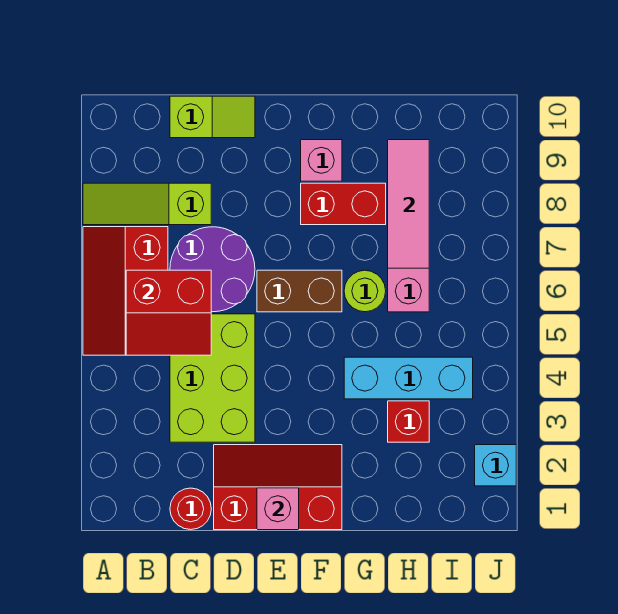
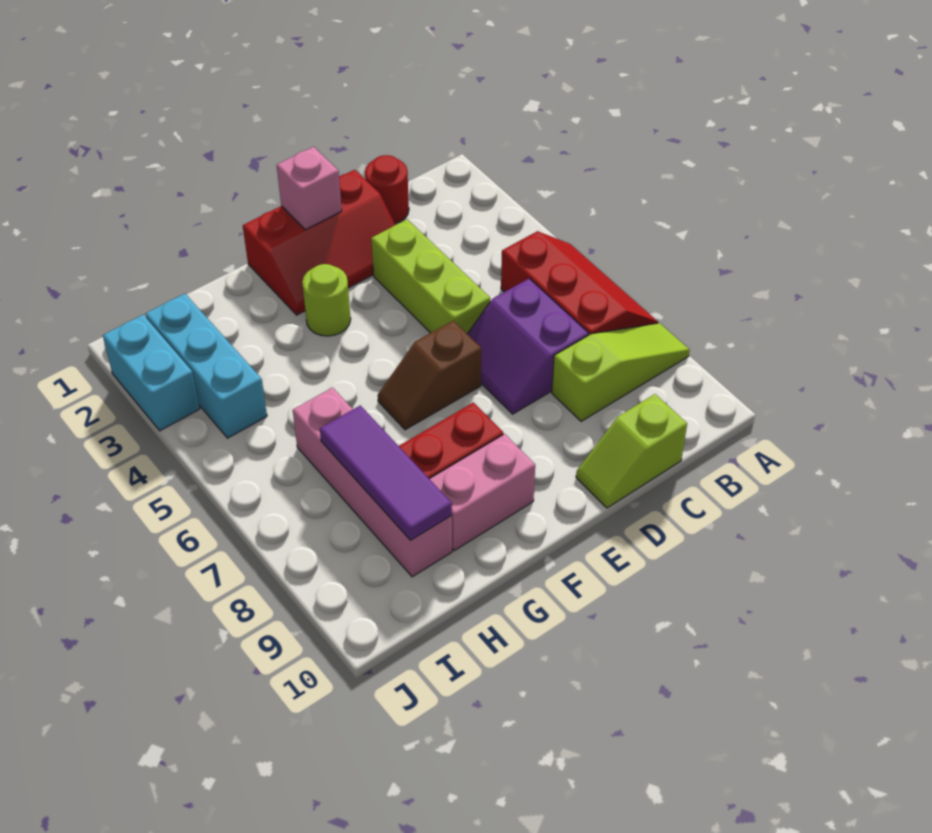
red 2x2 slope [126,270,211,355] -> none
lime 2x3 brick [170,314,255,442] -> lime 1x3 brick [371,219,490,334]
purple 2x2 round brick [170,227,255,312] -> purple 2x2 slope [468,278,589,414]
brown 1x2 brick [257,270,342,312] -> brown 1x2 slope [378,321,481,430]
pink 1x1 brick [301,140,342,181] -> pink 1x2 brick [430,434,535,550]
cyan 1x3 brick [344,357,473,399] -> cyan 1x3 brick turned to [145,294,267,438]
lime 1x1 round brick [344,270,386,312] -> lime 1x1 round brick moved to [302,264,351,336]
red 1x1 brick [388,401,429,442] -> none
pink 1x3 tile [388,140,429,268] -> purple 1x3 tile [320,405,452,540]
cyan 1x1 brick [475,445,516,486] -> cyan 1x2 brick [103,315,200,431]

